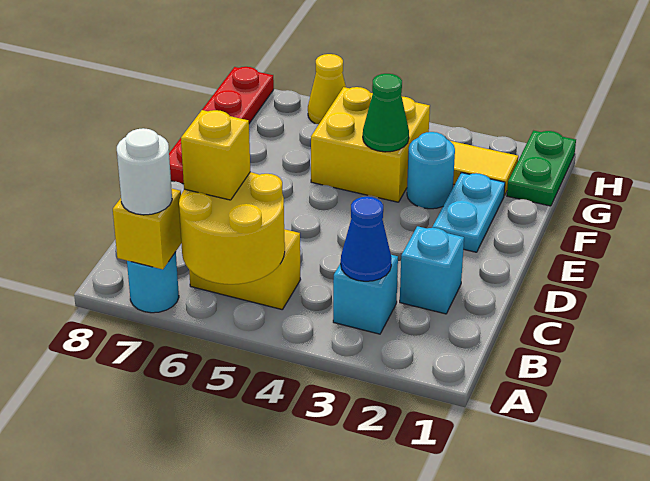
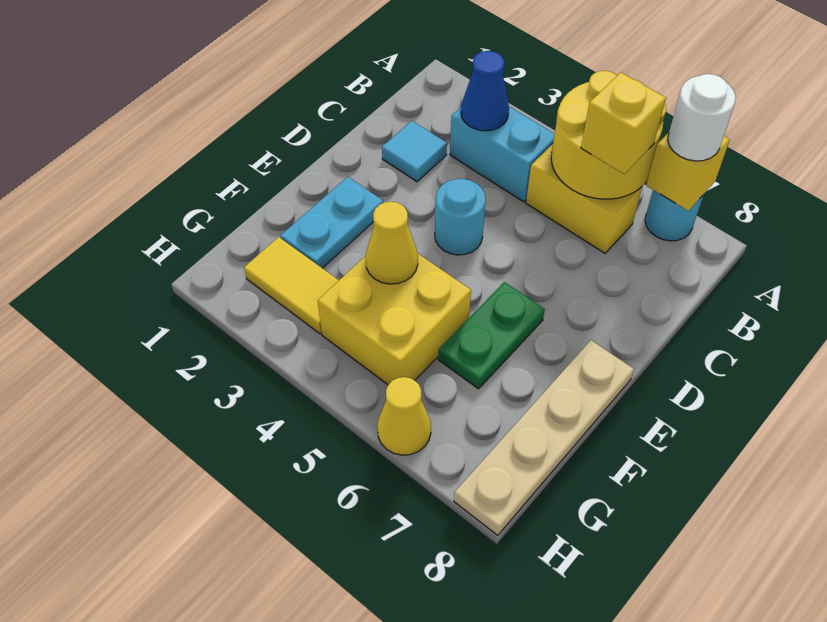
cyan 1x1 brick [333,255,398,334] -> cyan 1x2 brick [450,106,555,202]
cyan 1x1 brick [400,226,464,314] -> cyan 1x1 tile [382,121,447,182]
red 1x4 plate [169,67,274,184] -> tan 1x4 plate [454,340,634,535]
cyan 1x1 round brick [407,132,455,209] -> cyan 1x1 round brick moved to [435,179,486,255]
green 1x1 cone [363,74,409,152] -> yellow 1x1 cone [366,202,418,284]
green 1x2 plate [507,131,576,206] -> green 1x2 plate moved to [438,282,545,389]

